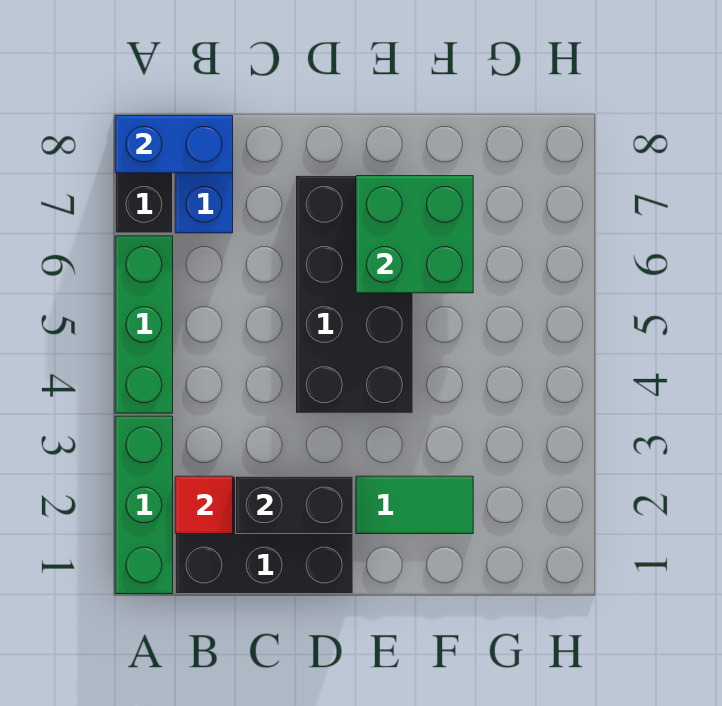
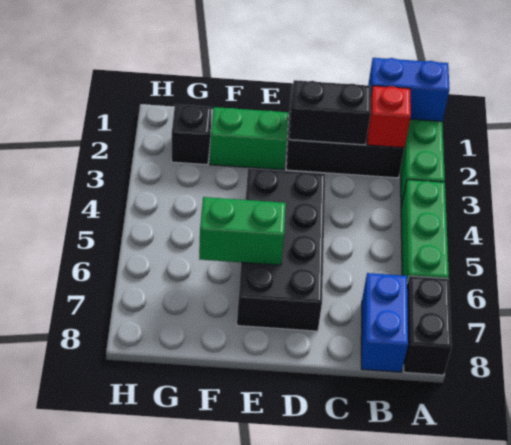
blue 1x2 brick [115,116,233,173] -> blue 1x2 brick moved to [368,58,450,121]
red 1x1 tile [175,476,233,534] -> red 1x1 brick [367,86,411,148]
green 1x2 tile [356,476,473,534] -> green 1x2 brick [210,107,289,170]
green 2x2 brick [356,176,473,293] -> green 1x2 brick [199,197,286,265]
none -> black 1x1 brick [172,104,212,165]

